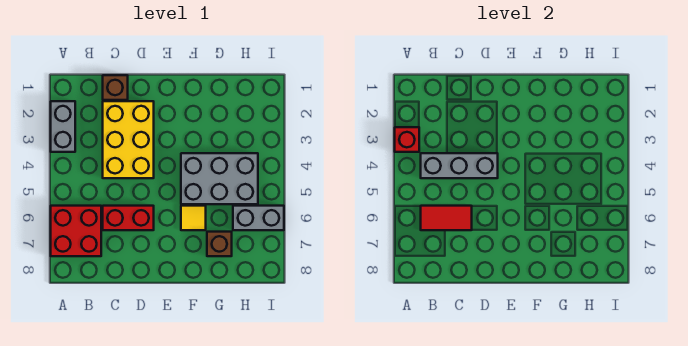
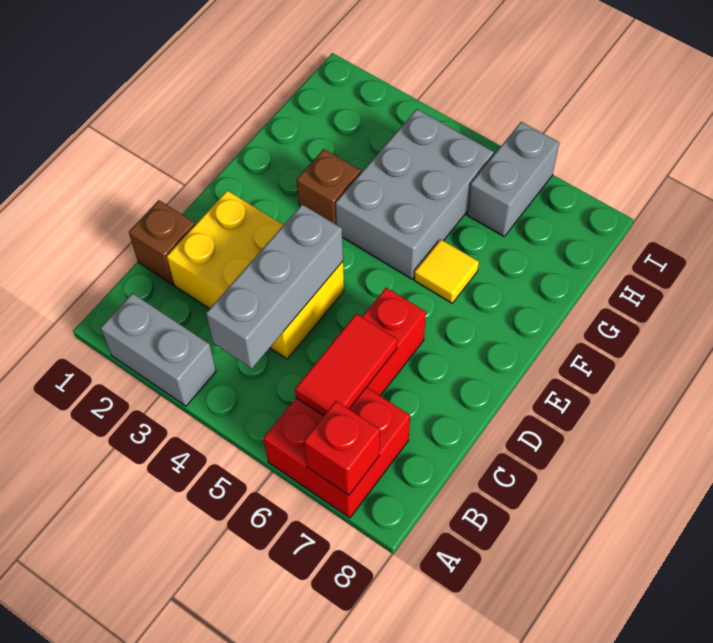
red 1x1 brick [395,127,419,152] -> red 1x1 brick moved to [304,401,380,495]
brown 1x1 brick [207,232,232,256] -> brown 1x1 brick moved to [297,149,361,224]

